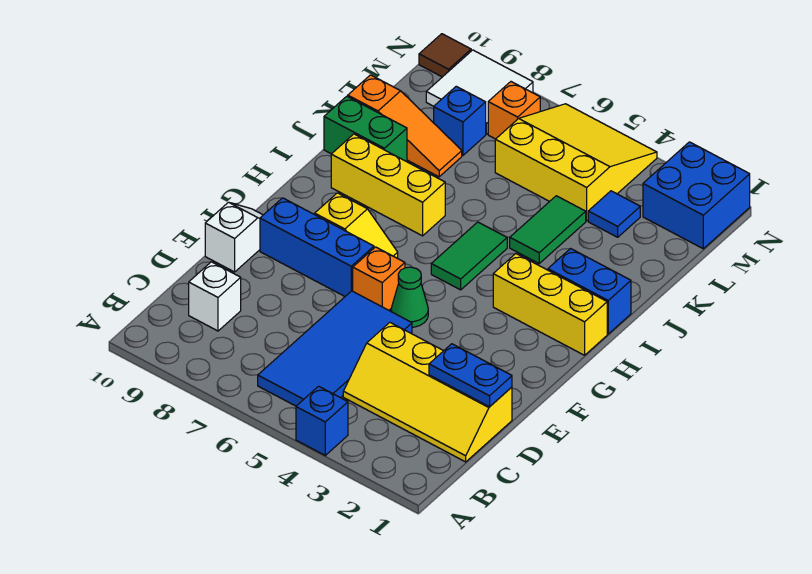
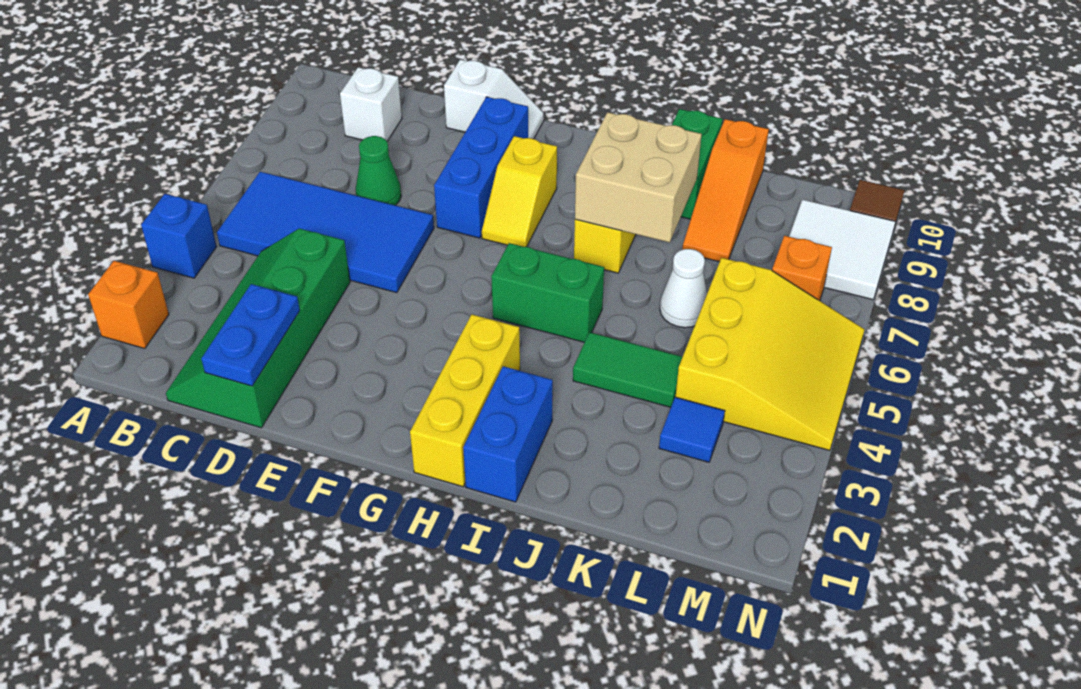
yellow 2x4 slope [343,323,512,462] -> green 2x4 slope [166,228,350,428]
green 1x1 cone [391,267,428,327] -> green 1x1 cone moved to [356,136,401,205]
orange 1x1 brick [353,247,405,310] -> orange 1x1 brick moved to [88,261,169,349]
green 1x2 tile [431,222,507,290] -> green 1x2 brick [491,243,604,342]
none -> tan 2x2 brick [575,112,702,243]
none -> white 1x1 cone [660,249,707,328]
blue 1x1 brick [434,86,486,155] -> none
blue 2x2 brick [643,142,750,249] -> none

